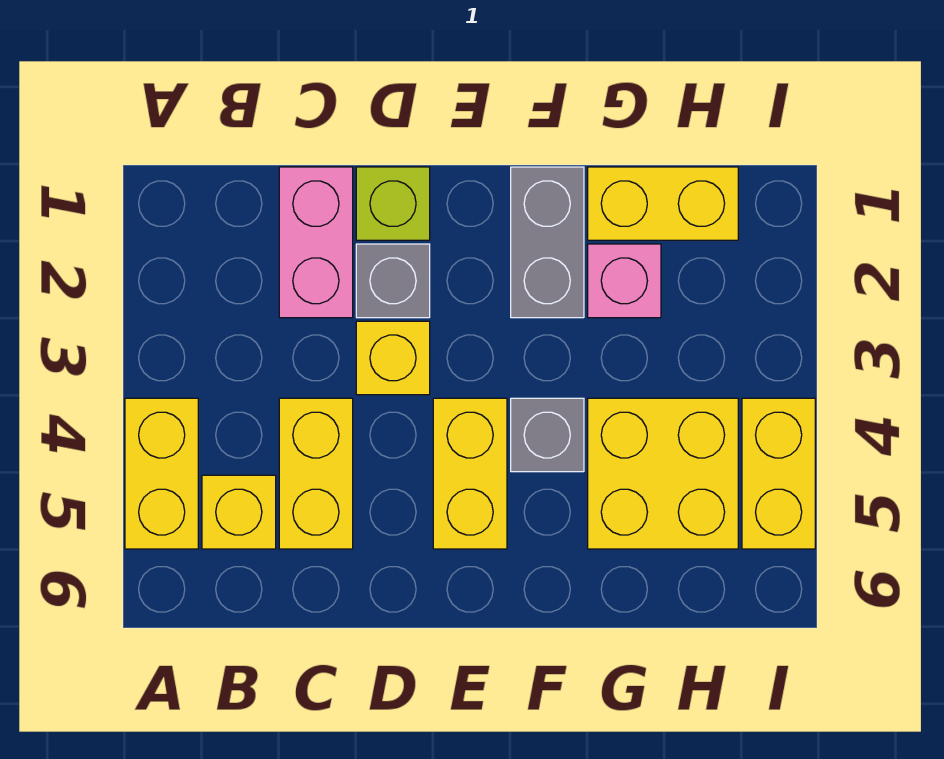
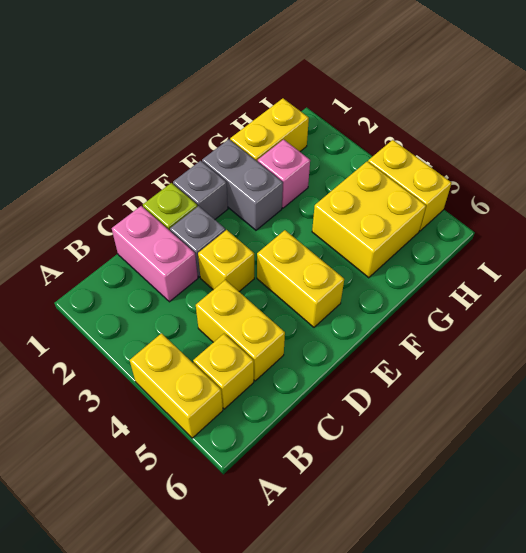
grey 1x1 brick [511,398,584,472] -> grey 1x1 brick moved to [173,161,228,219]

